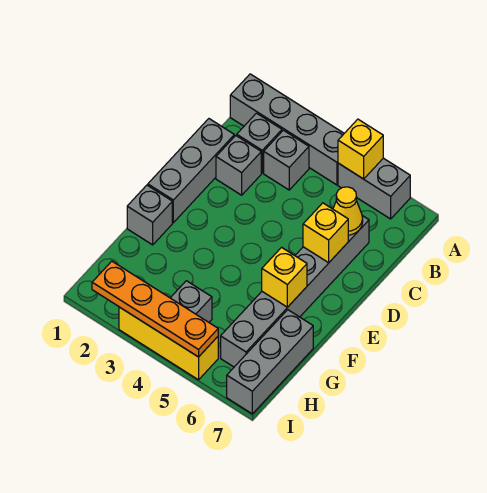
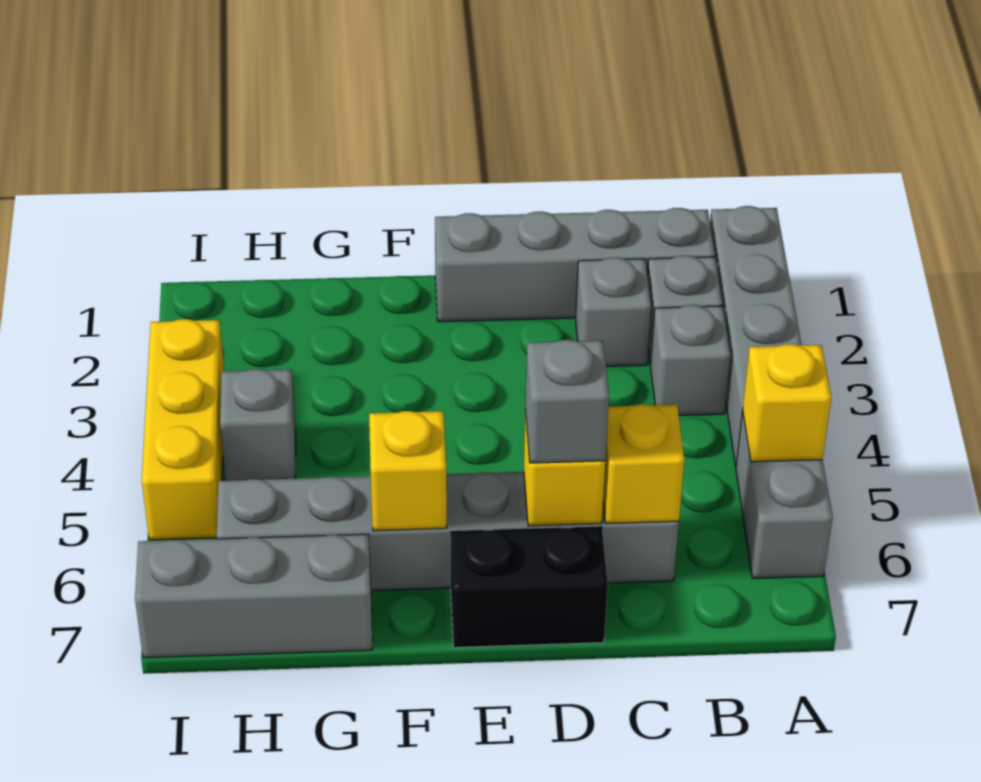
grey 1x3 brick [148,119,234,223] -> grey 1x4 brick [435,208,715,322]
yellow 1x1 cone [333,187,363,235] -> yellow 1x1 brick [603,404,684,523]
none -> black 1x2 brick [451,527,608,648]
grey 1x1 brick [127,185,172,245] -> grey 1x1 brick moved to [525,340,609,463]
orange 1x4 plate [92,261,218,357] -> none

